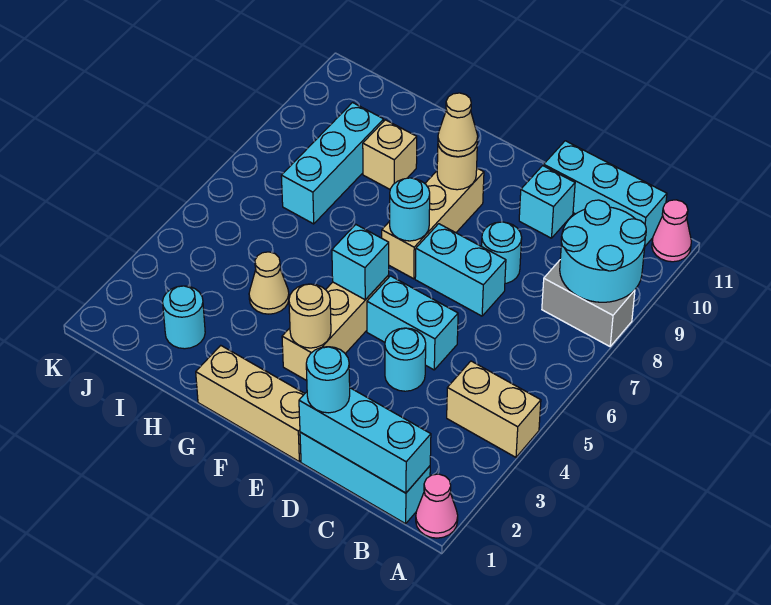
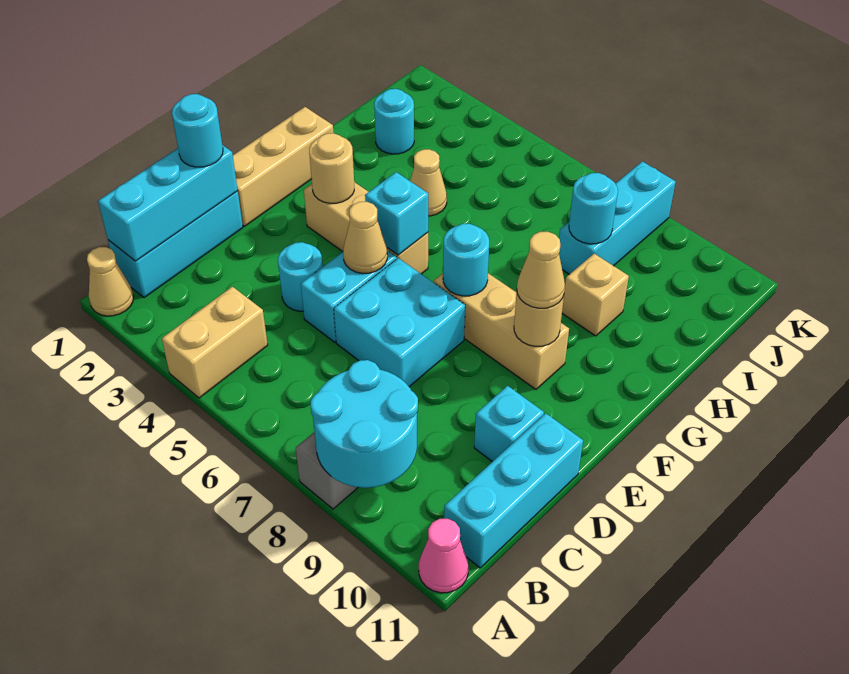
pink 1x1 cone [416,474,458,538] -> tan 1x1 cone [87,247,134,316]
cyan 1x2 brick [415,224,506,316] -> cyan 2x2 brick [334,258,465,387]
cyan 1x1 round brick [482,222,522,283] -> cyan 1x1 round brick moved to [569,173,618,244]
none -> tan 1x1 cone [343,202,387,273]
cyan 1x3 brick [281,103,384,224] -> cyan 1x3 brick turned to [559,161,676,274]

